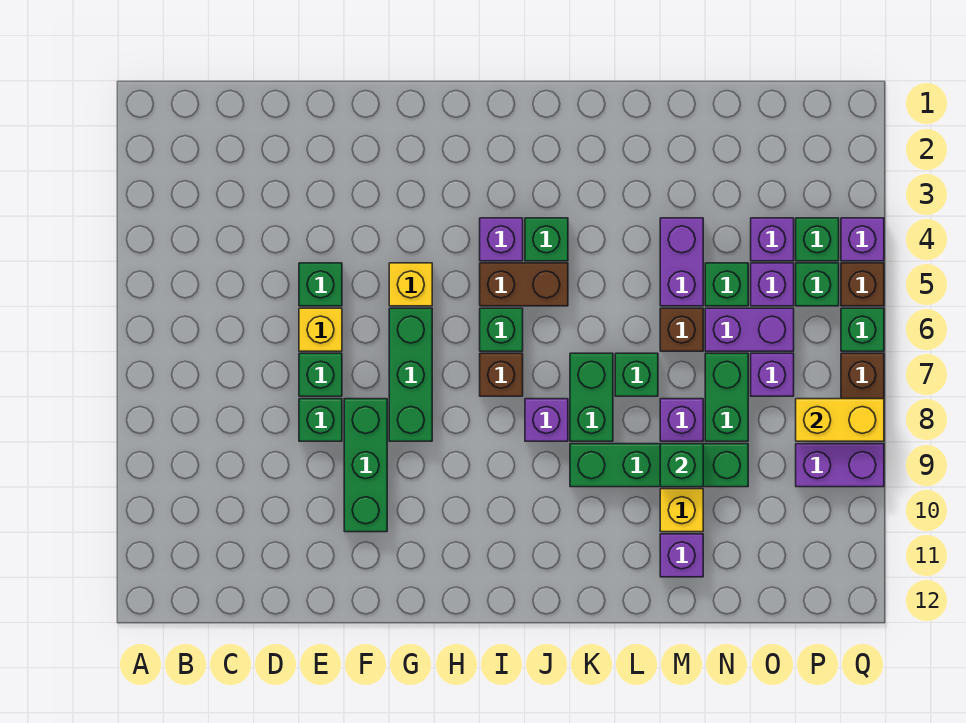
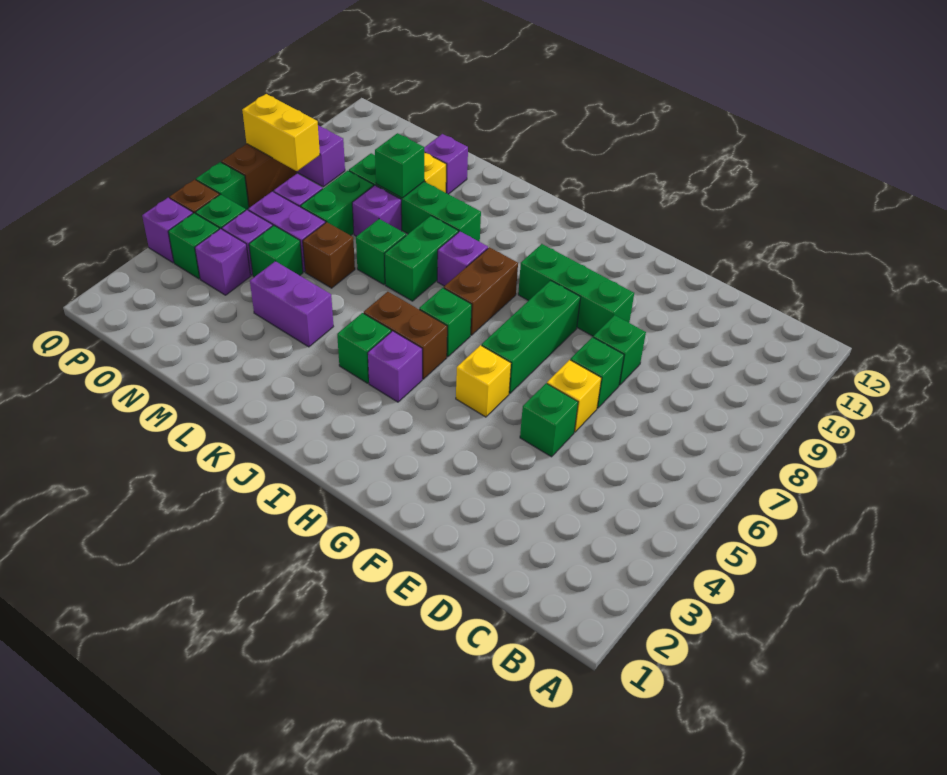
green 1x3 brick [344,399,387,532] -> green 1x3 brick turned to [518,244,634,336]
brown 1x1 brick [480,353,523,396] -> brown 1x2 brick [444,247,518,335]
purple 1x2 brick [660,218,703,306] -> purple 1x2 brick turned to [250,261,333,347]

